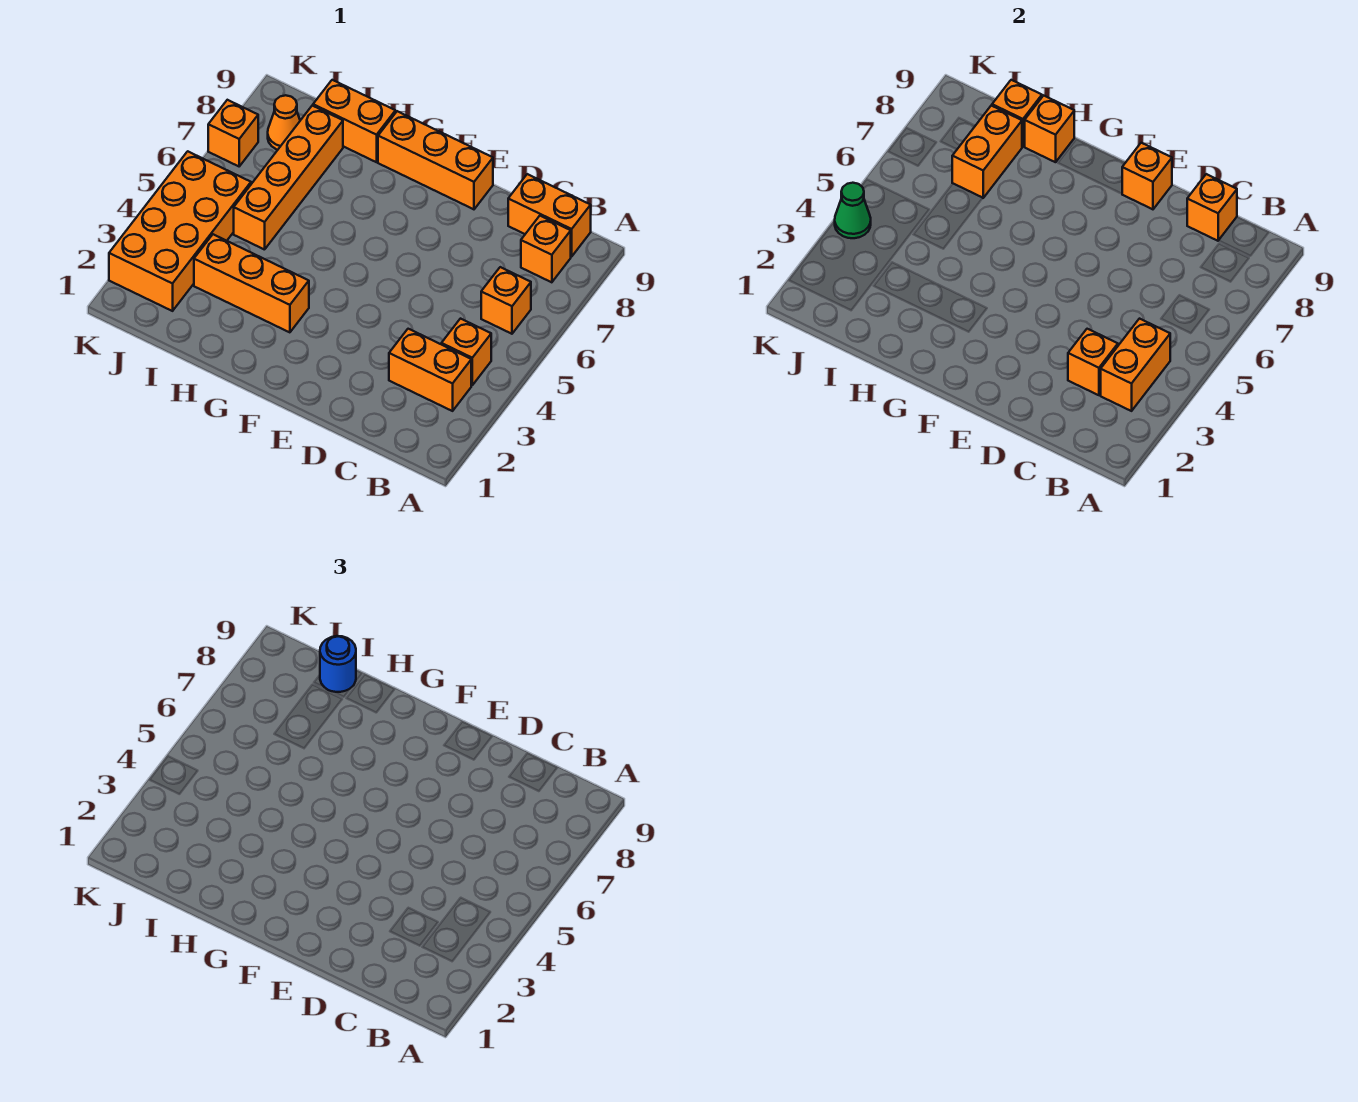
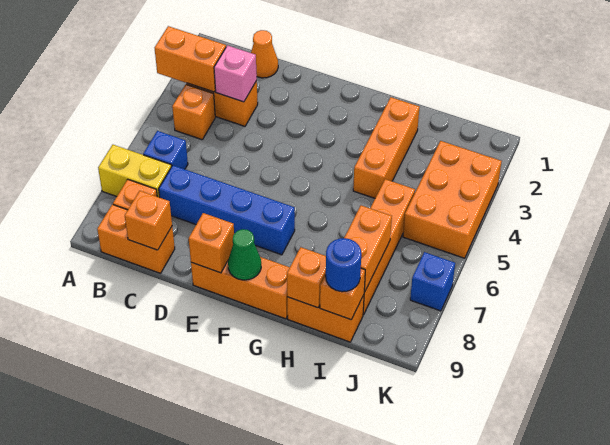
none -> yellow 1x2 brick [98,145,171,197]
orange 1x2 brick [1100,319,1170,411] -> orange 1x2 brick turned to [155,26,226,92]
orange 1x1 brick [481,267,531,334] -> blue 1x1 brick [143,131,188,169]
orange 1x1 brick [1068,329,1118,395] -> pink 1x1 brick [214,45,257,102]
none -> blue 1x4 brick [159,165,295,255]
orange 1x3 brick [194,234,309,332] -> orange 1x3 brick turned to [353,97,419,198]
orange 2x4 brick [109,151,251,311] -> orange 2x3 brick [403,141,502,258]
orange 1x1 cone [268,95,300,150] -> orange 1x1 cone moved to [251,30,278,78]
green 1x1 cone [835,183,871,238] -> green 1x1 cone moved to [228,229,261,280]
orange 1x1 brick [208,100,258,166] -> blue 1x1 brick [410,252,455,311]

